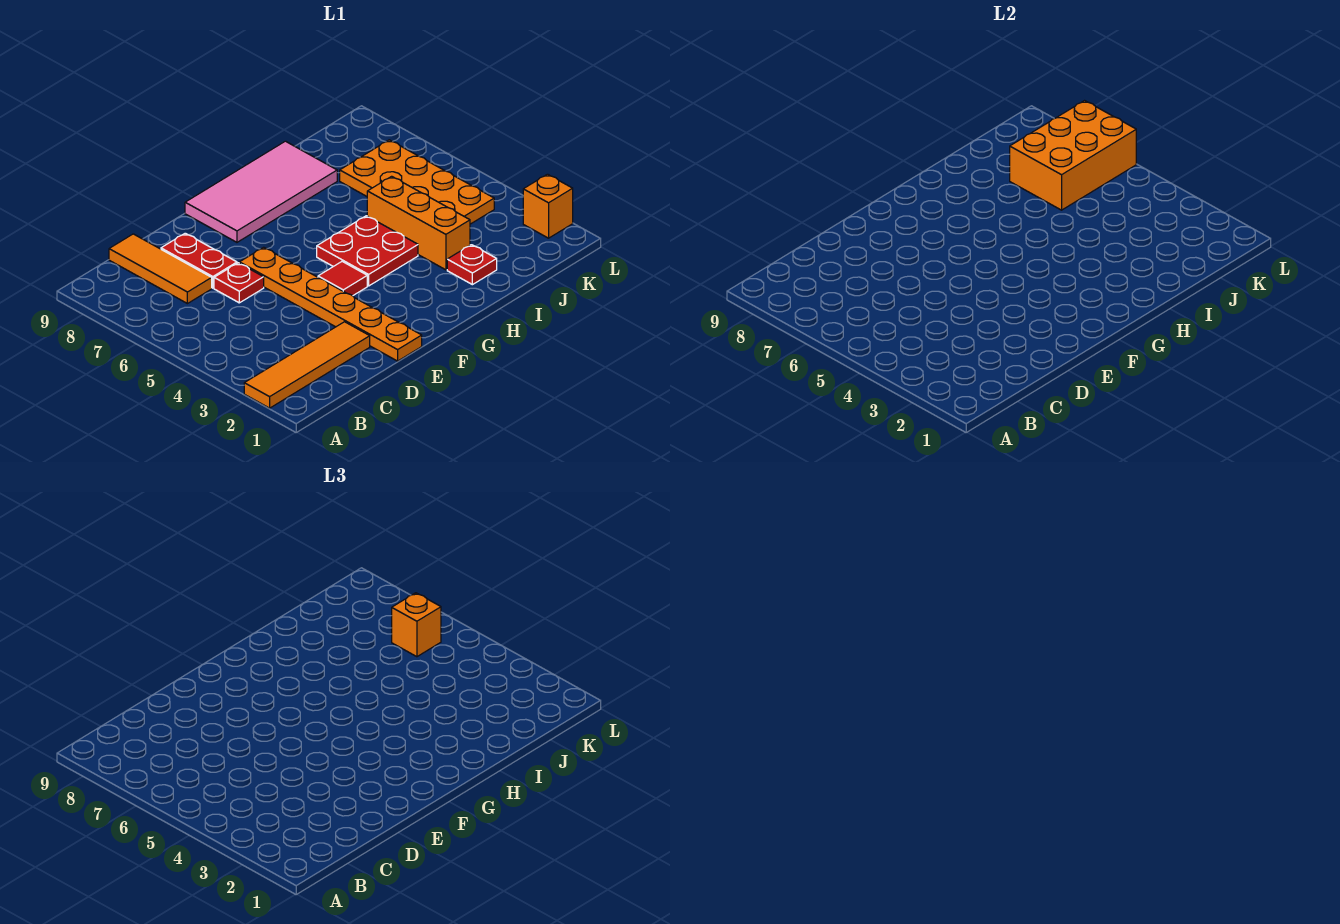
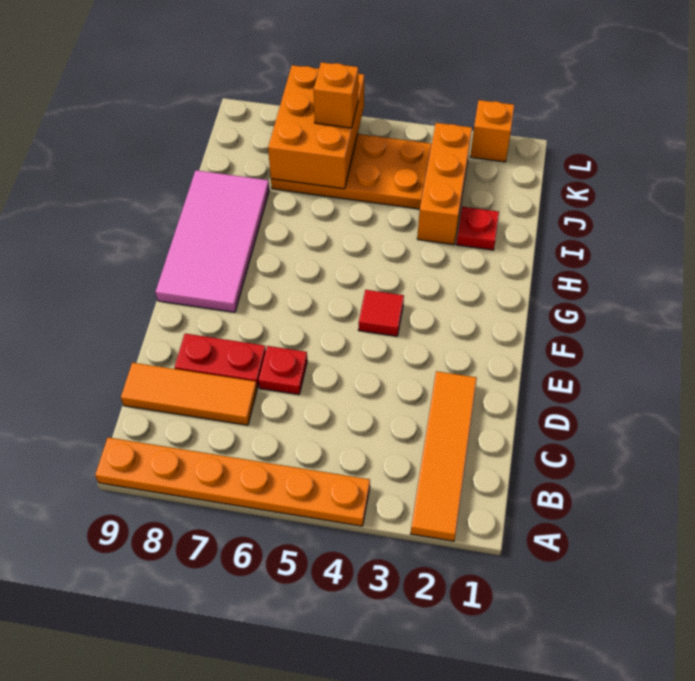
orange 1x6 plate [239,247,422,361] -> orange 1x6 plate moved to [95,437,370,526]
red 2x2 plate [317,216,418,286] -> none
orange 1x3 brick [367,176,470,270] -> orange 1x3 brick turned to [417,123,472,245]

